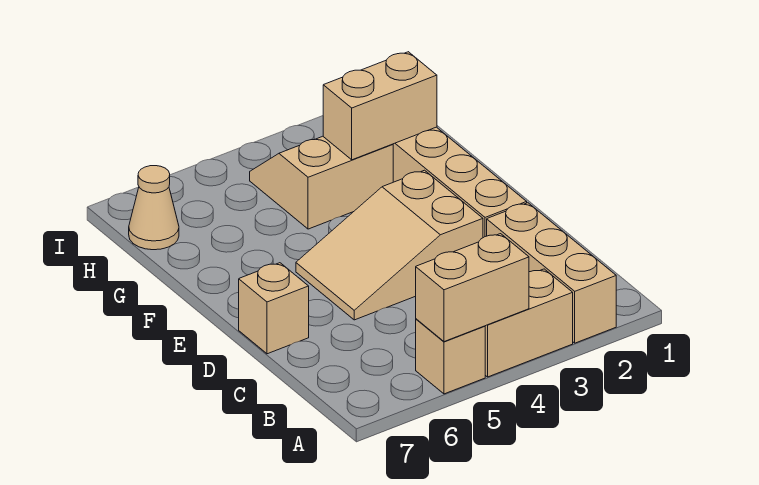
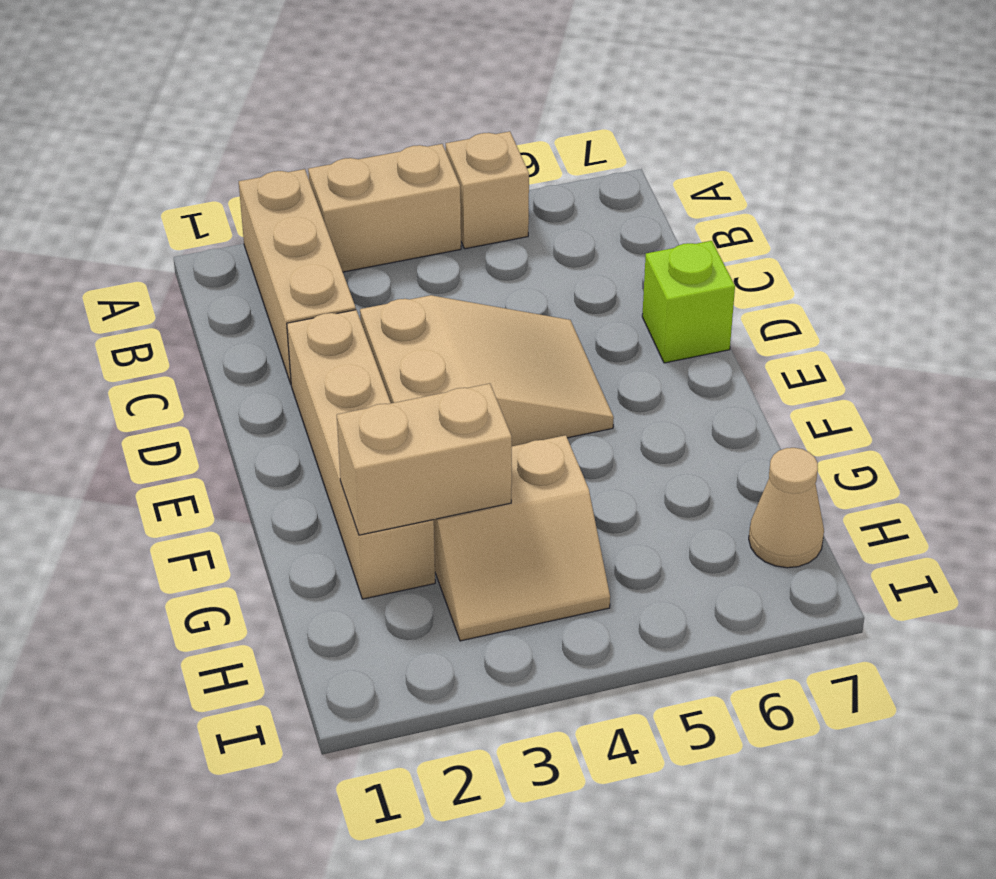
tan 1x2 brick [416,234,529,342] -> none
tan 1x1 brick [239,263,309,354] -> lime 1x1 brick [642,241,735,363]

